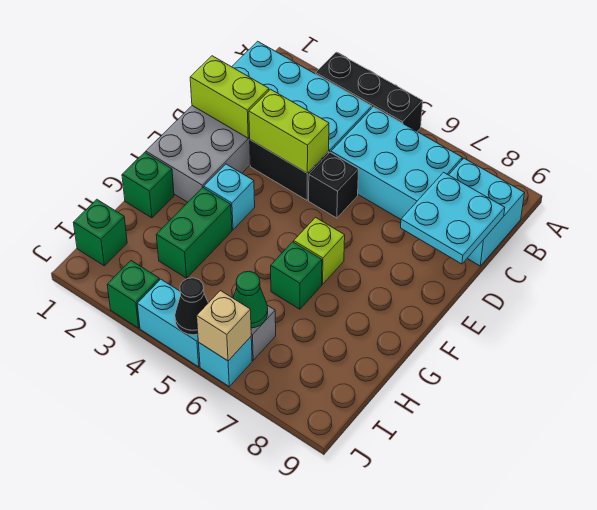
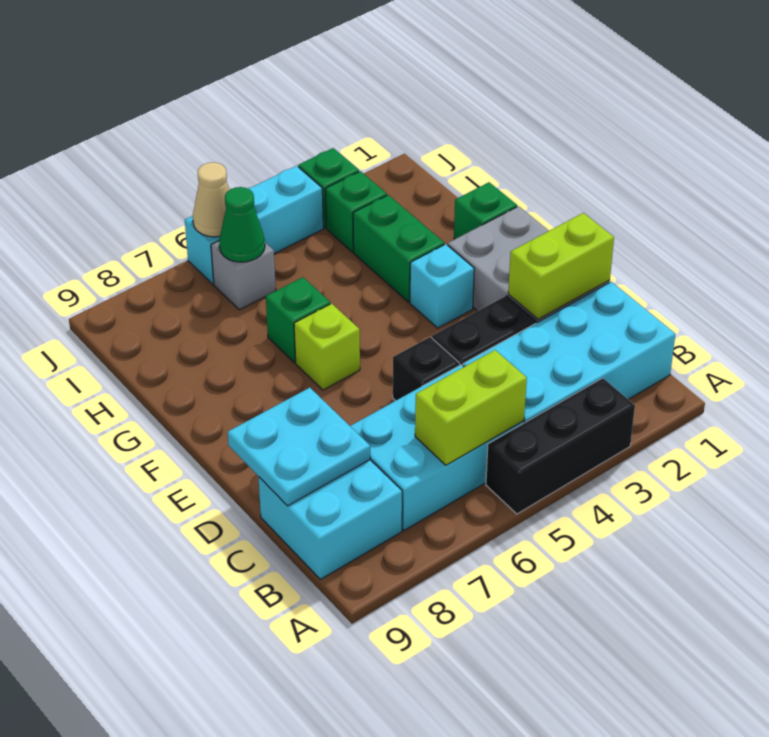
lime 1x2 brick [249,89,329,173] -> lime 1x2 brick moved to [415,350,527,465]
green 1x1 brick [73,199,127,266] -> green 1x1 brick moved to [325,171,387,252]
black 1x1 cone [175,278,208,335] -> none
tan 1x1 brick [197,291,251,361] -> tan 1x1 cone [193,162,229,237]

